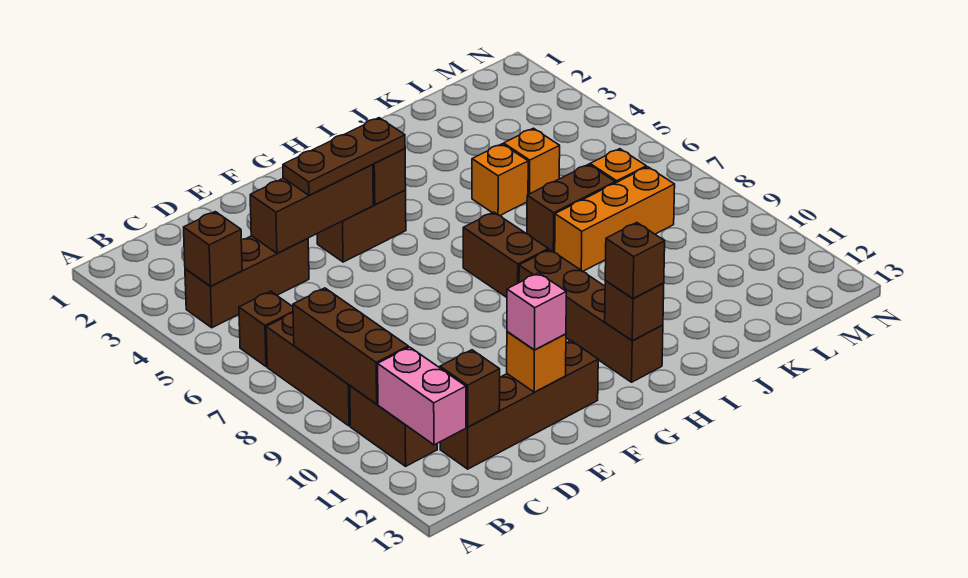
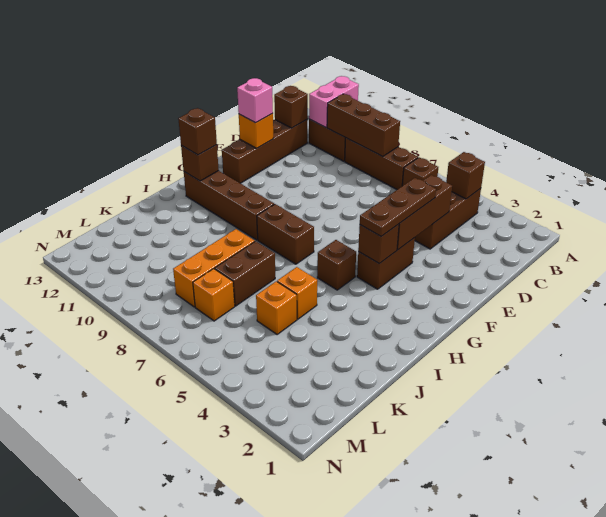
pink 1x2 brick [378,347,466,445] -> pink 1x2 brick turned to [309,76,359,127]
none -> brown 1x1 brick [317,240,356,290]

